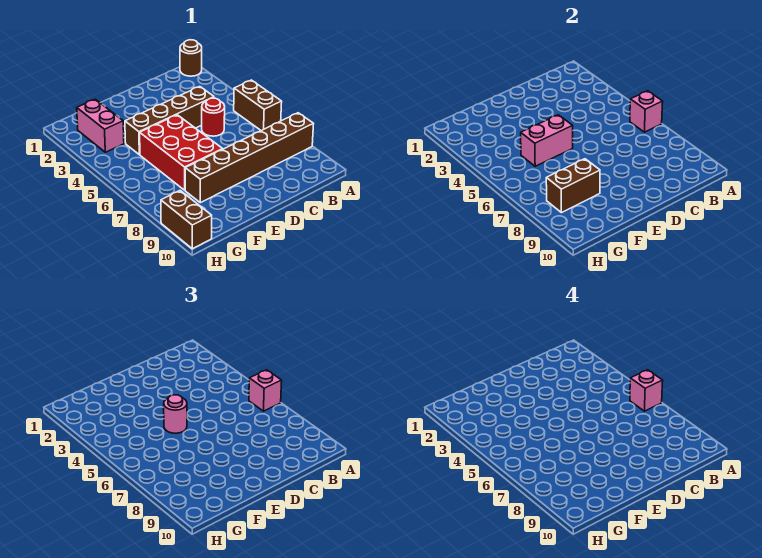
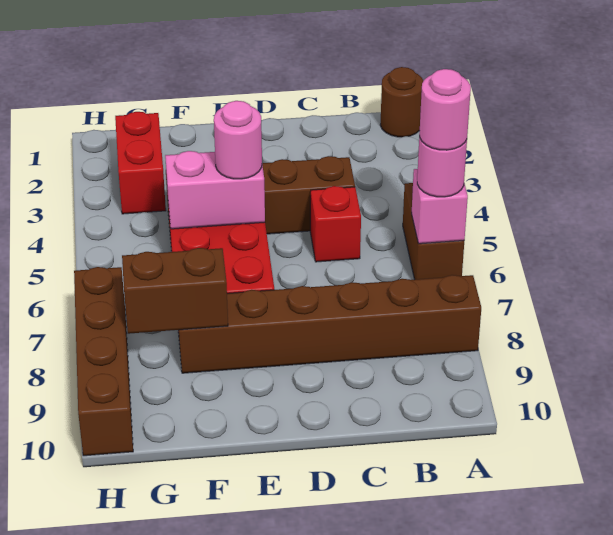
pink 1x1 brick [249,370,282,411] -> pink 1x1 round brick [417,133,467,197]
pink 1x1 brick [630,370,663,411] -> pink 1x1 round brick [419,69,471,150]
red 1x1 round brick [202,98,225,136] -> red 1x1 brick [310,186,361,262]
pink 1x2 brick [77,99,124,152] -> red 1x2 brick [115,112,166,214]
brown 1x2 brick [161,191,212,249] -> brown 1x4 brick [74,267,133,456]

